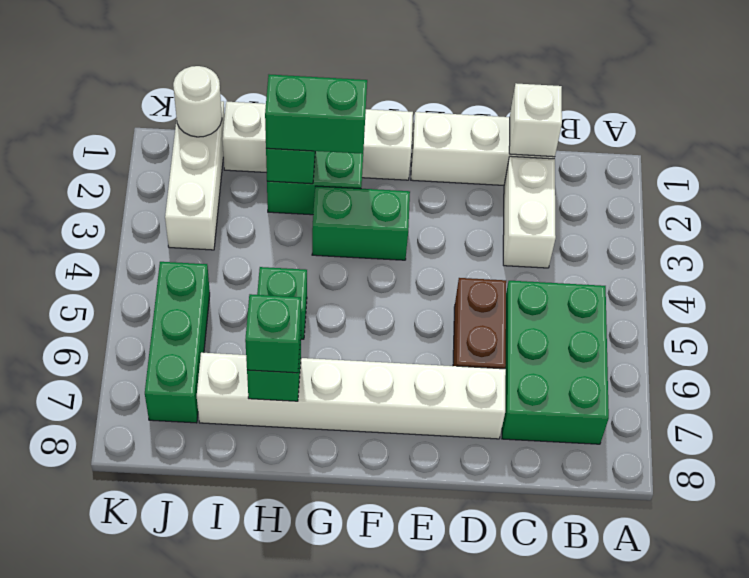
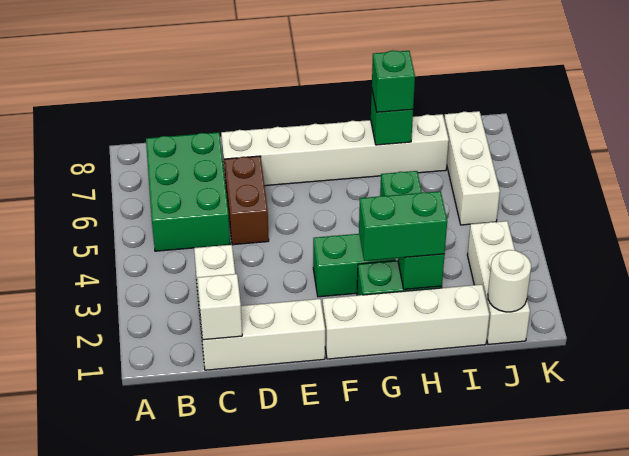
green 1x3 brick [145,262,210,423] -> white 1x3 brick [444,111,500,225]

